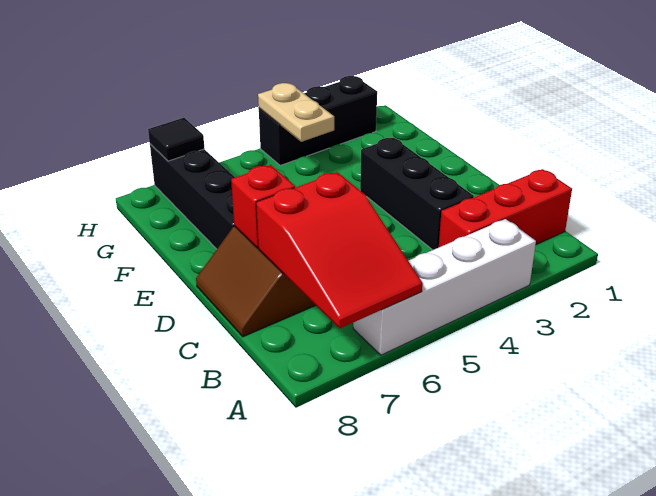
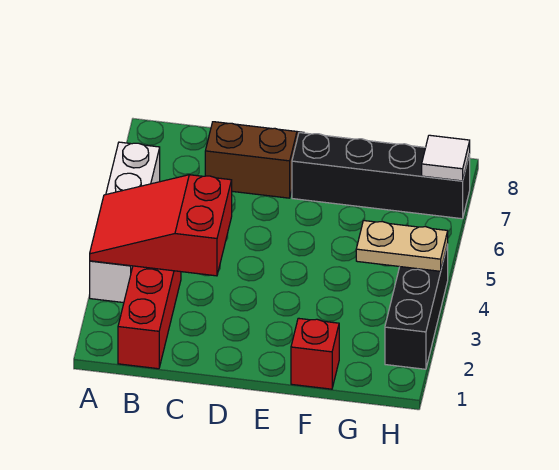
red 2x3 slope [256,172,423,328] -> red 2x3 slope moved to [90,175,232,276]
black 1x3 brick [360,138,474,250] -> none
red 1x1 brick [231,165,295,248] -> red 1x1 brick moved to [291,318,339,389]
black 1x1 tile [148,118,205,161] -> white 1x1 tile [422,135,470,181]

